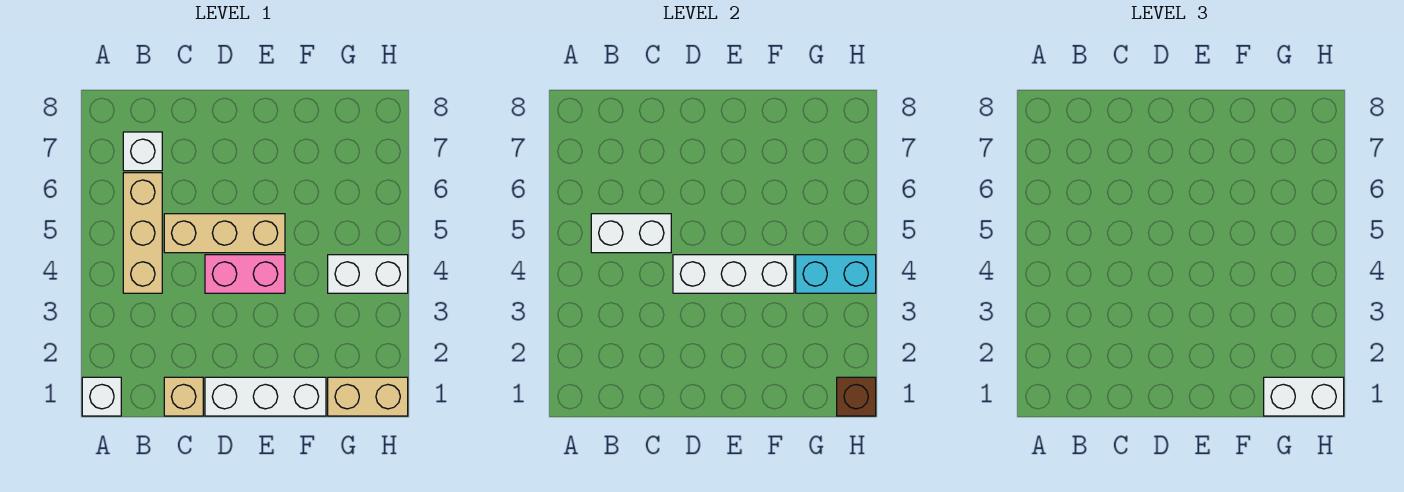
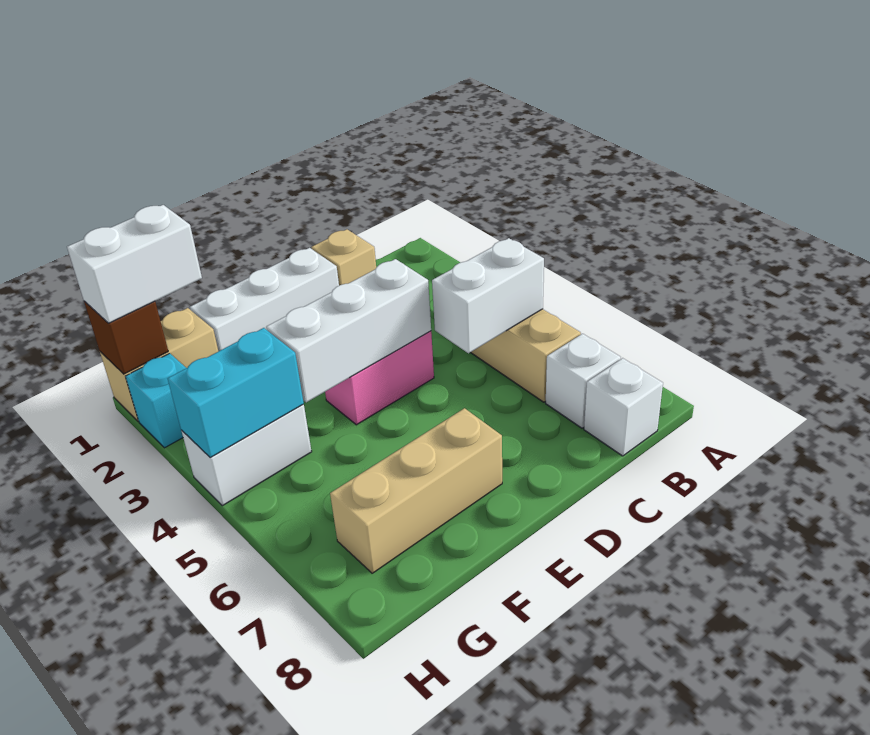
white 1x1 brick [82,377,121,416] -> white 1x1 brick moved to [584,358,663,456]
tan 1x3 brick [164,214,285,253] -> tan 1x3 brick moved to [330,408,502,573]
none -> cyan 1x1 brick [126,353,186,448]

